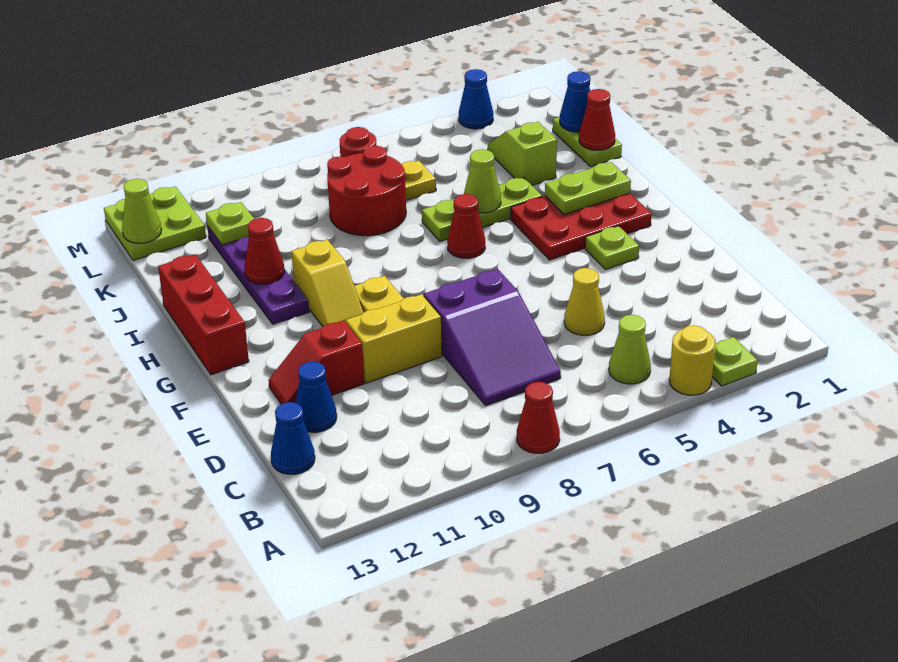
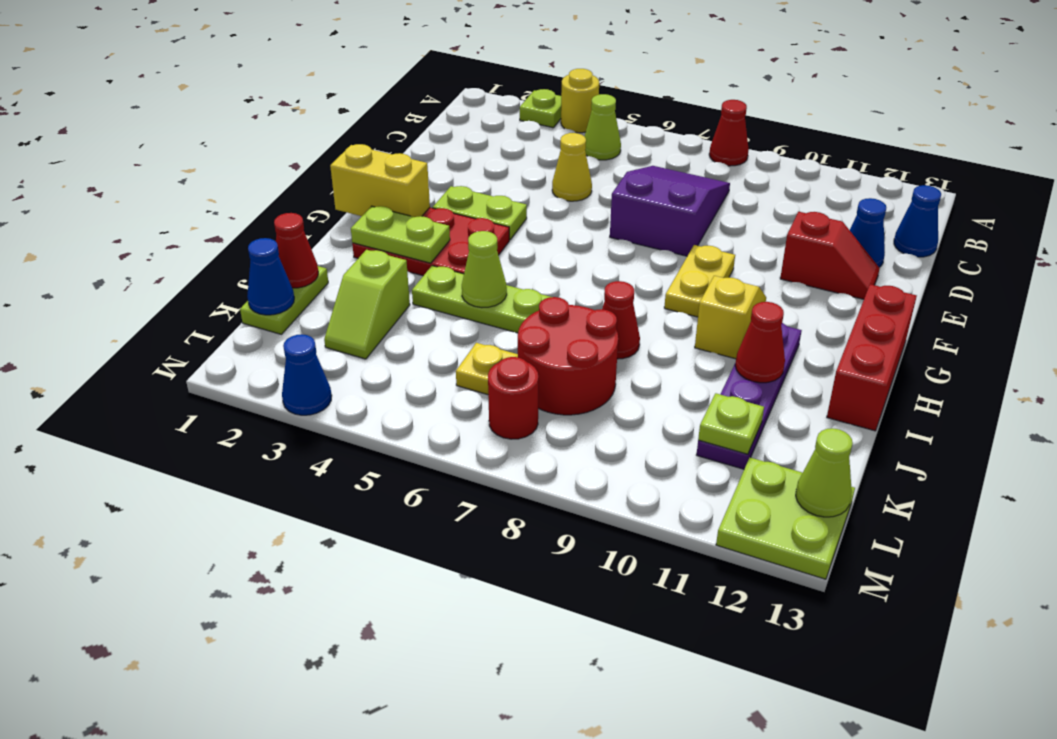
yellow 1x2 brick [346,294,442,383] -> yellow 1x2 brick moved to [330,144,430,217]
lime 1x1 plate [585,226,639,269] -> lime 1x2 plate [433,186,527,240]
red 1x1 cone [447,194,485,258] -> red 1x1 cone moved to [602,281,640,359]

